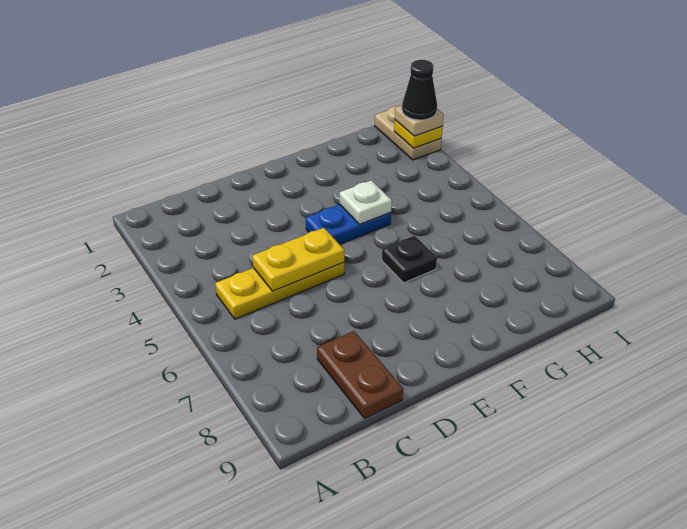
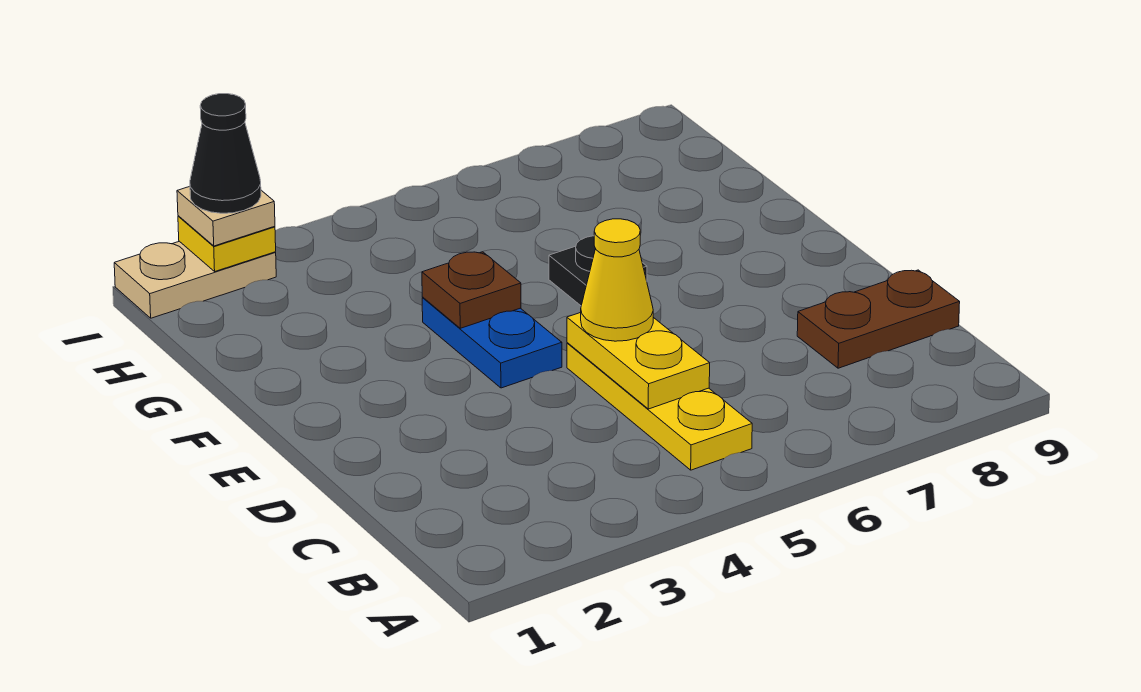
none -> yellow 1x1 cone [581,219,653,341]
white 1x1 plate [340,180,392,224] -> brown 1x1 plate [422,252,521,328]

